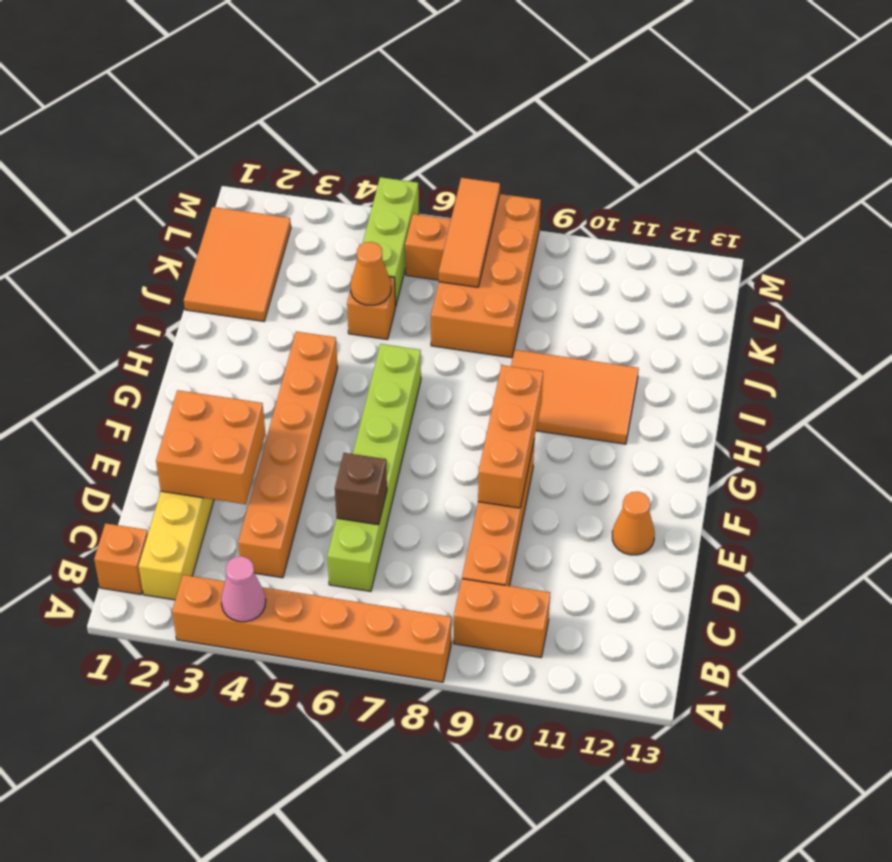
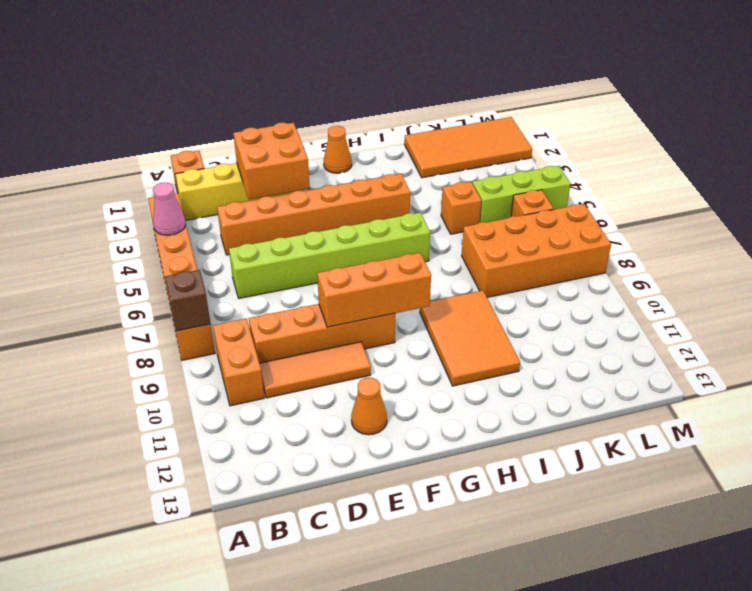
brown 1x1 brick [335,453,387,525] -> brown 1x1 brick moved to [165,270,210,331]
orange 2x3 tile [184,207,291,321] -> orange 2x4 tile [404,117,532,178]
orange 1x1 cone [351,242,391,305] -> orange 1x1 cone moved to [324,126,352,173]
orange 1x3 tile [439,178,500,287] -> orange 1x3 tile moved to [260,342,371,398]

